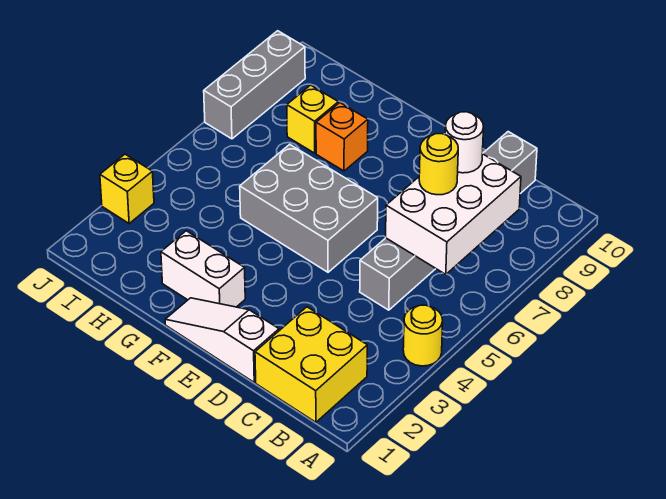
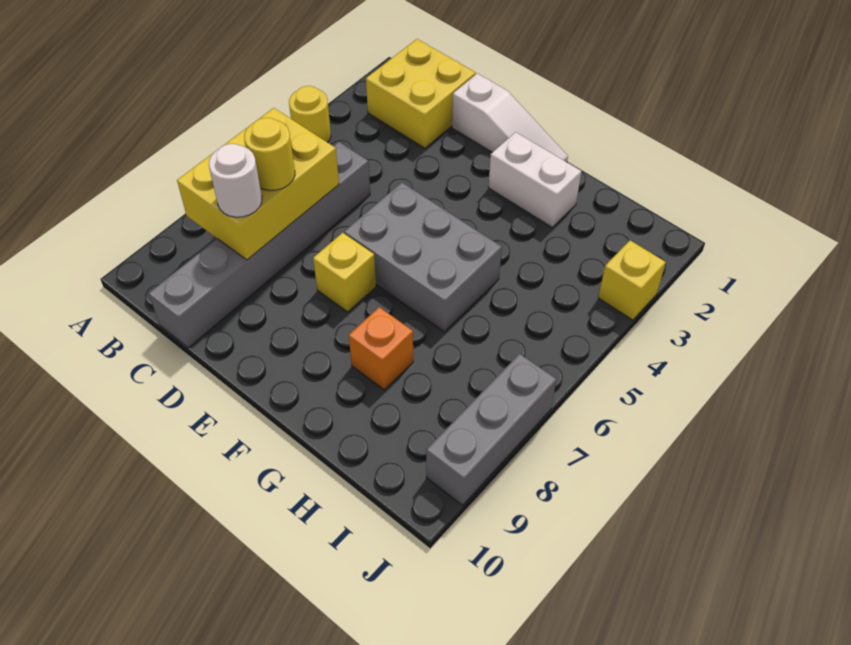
white 2x3 brick [386,154,521,274] -> yellow 2x3 brick [177,108,339,260]
yellow 1x1 brick [287,85,338,153] -> yellow 1x1 brick moved to [313,233,376,312]

